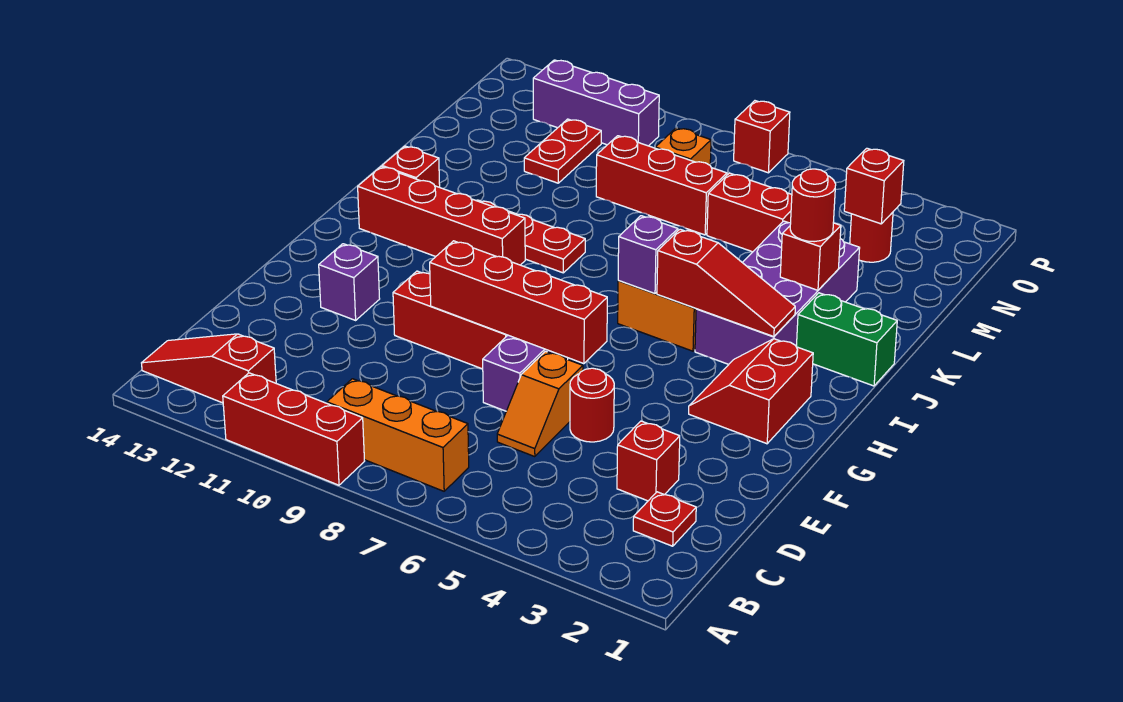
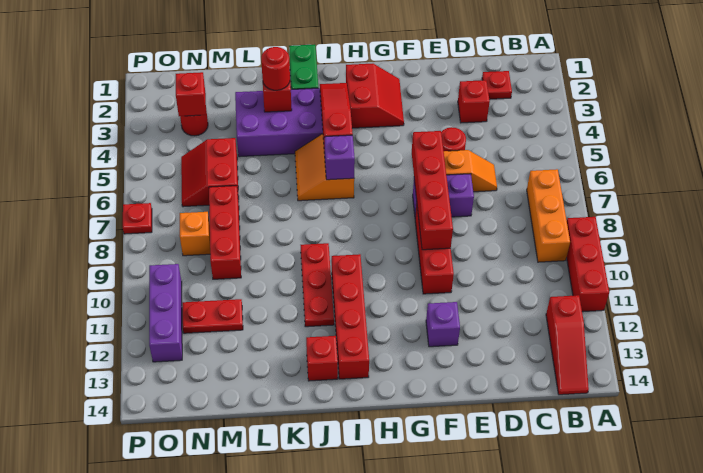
red 2x2 slope [689,339,813,444] -> red 2x2 slope turned to [346,64,404,128]
red 1x1 brick [734,101,790,173] -> red 1x1 plate [123,203,152,234]

